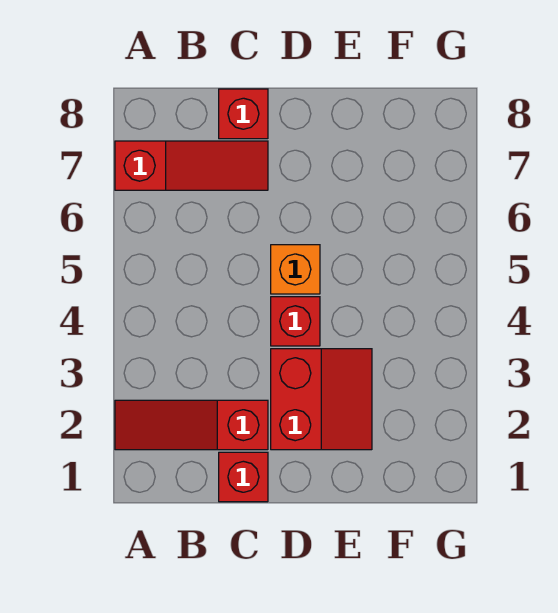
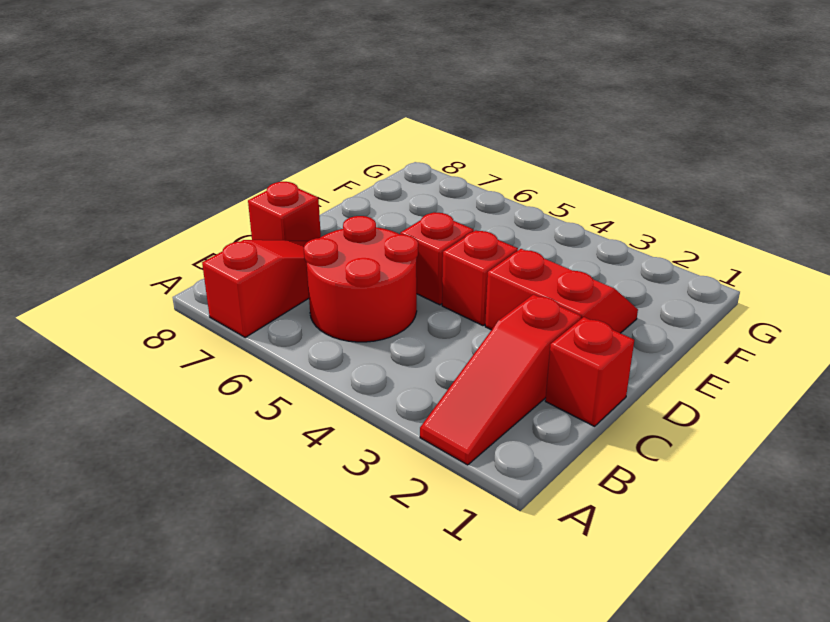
none -> red 2x2 round brick [304,216,418,342]
orange 1x1 brick [271,245,320,294] -> red 1x1 brick [400,212,474,305]

